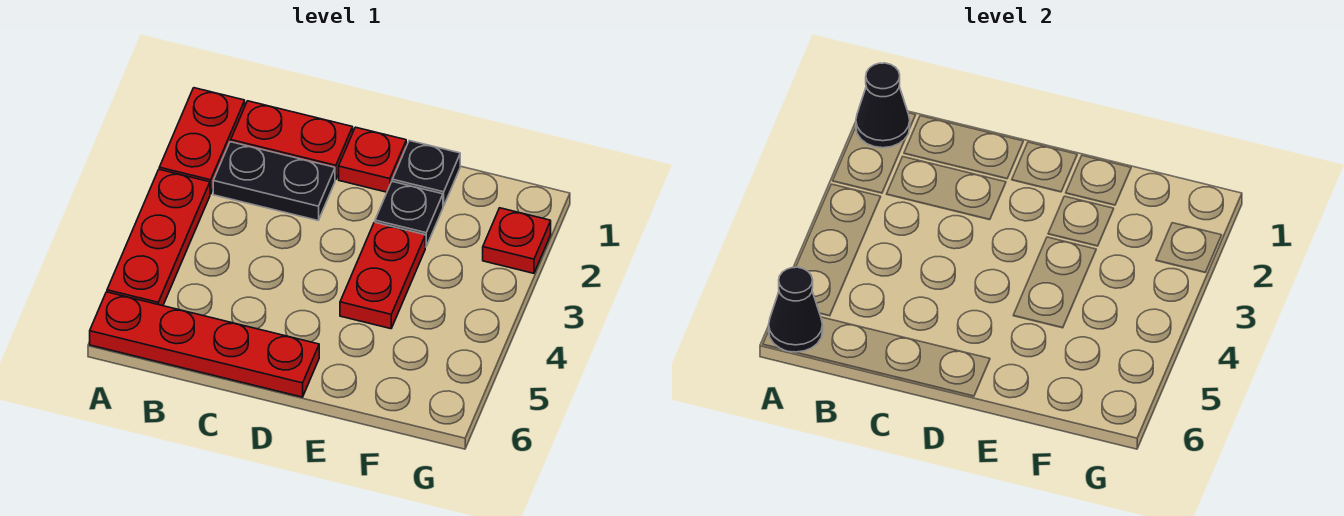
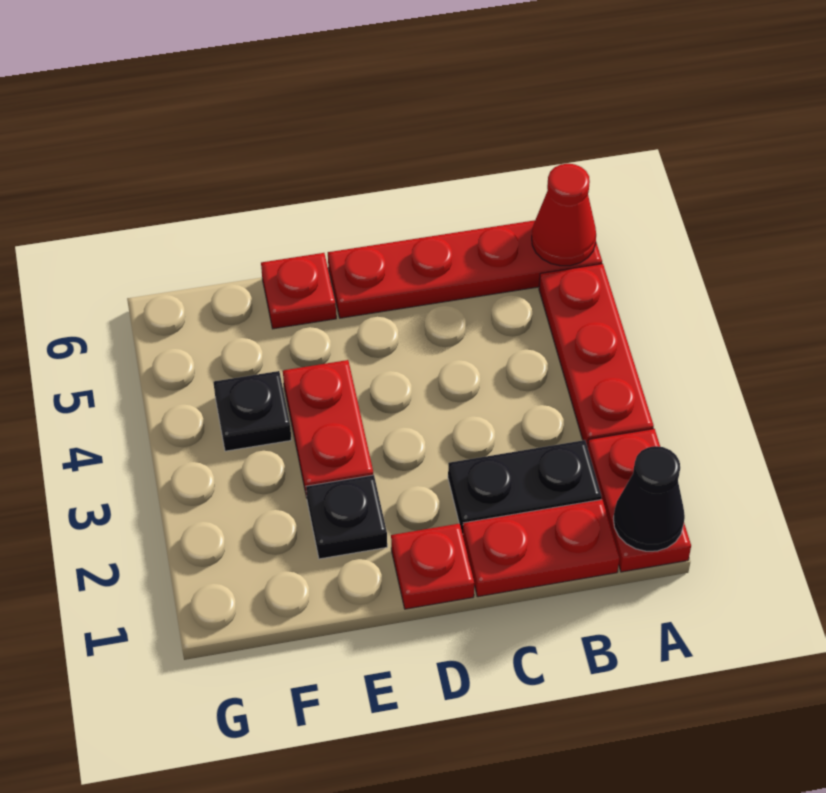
black 1x1 cone [769,267,823,352] -> red 1x1 cone [532,164,596,266]
black 1x1 plate [392,141,460,206] -> black 1x1 plate moved to [213,371,291,451]
red 1x1 plate [483,208,551,273] -> red 1x1 plate moved to [261,253,336,329]

